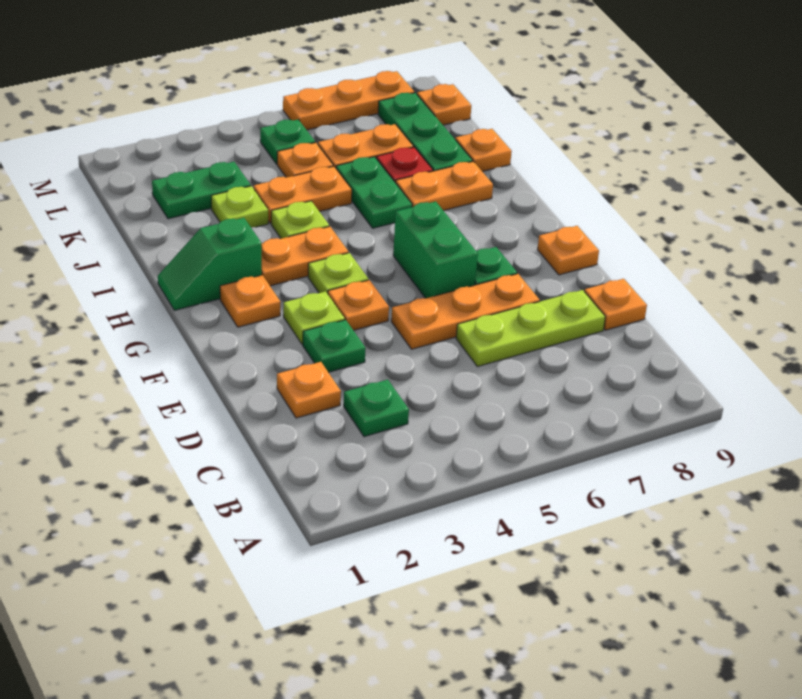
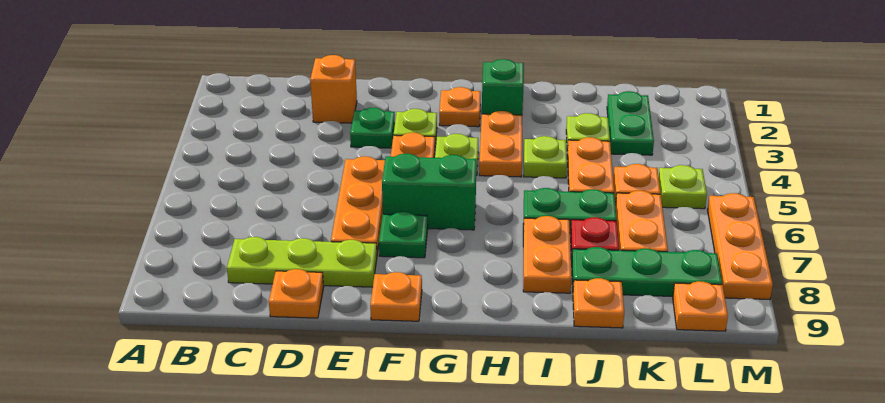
green 1x1 plate [344,380,409,437] -> none
orange 1x1 plate [277,362,341,418] -> orange 1x1 brick [310,55,357,123]
lime 1x3 plate [456,290,605,367] -> lime 1x3 plate turned to [227,237,377,287]
green 1x1 plate [260,119,315,164] -> lime 1x1 plate [659,165,707,209]

